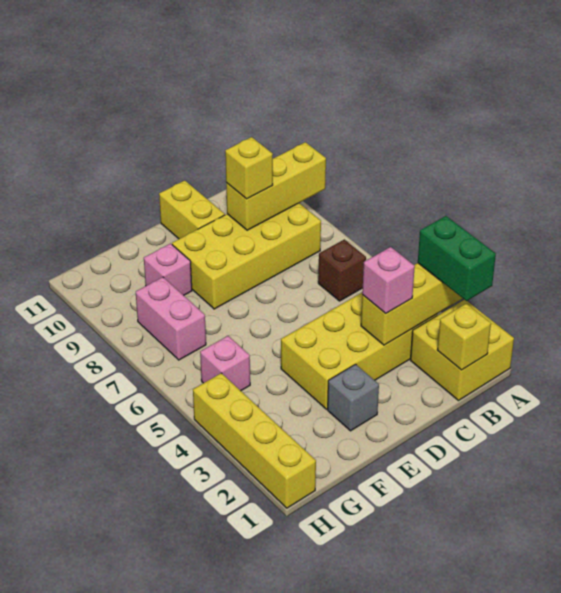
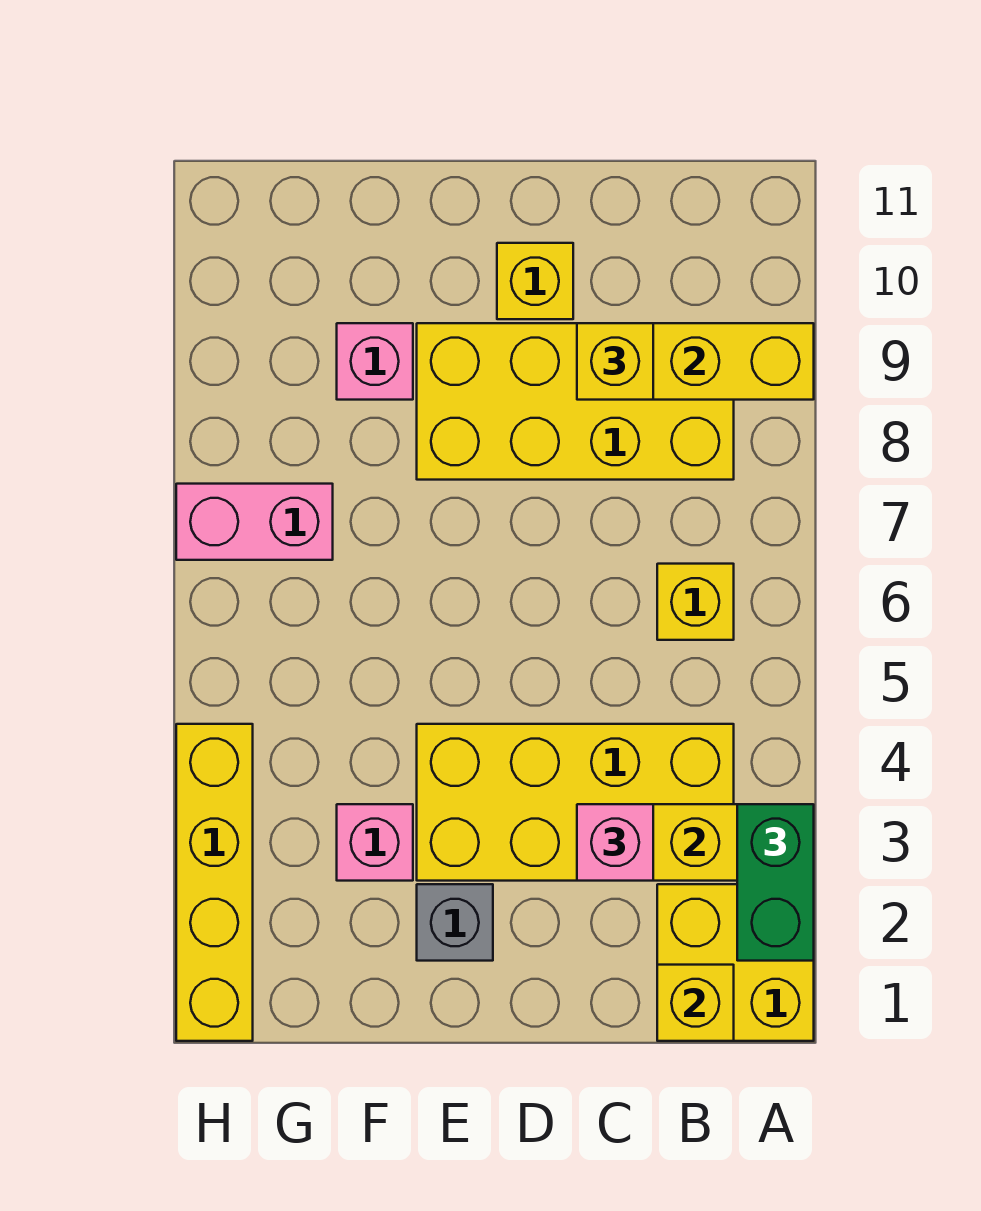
brown 1x1 brick [318,239,366,301] -> yellow 1x1 brick [657,564,734,640]
yellow 1x2 brick [159,180,225,239] -> yellow 1x1 brick [497,243,573,319]
pink 1x1 brick [200,336,250,391] -> pink 1x1 brick moved to [337,804,413,881]
pink 1x2 brick [136,277,206,360] -> pink 1x2 brick turned to [176,484,333,560]

